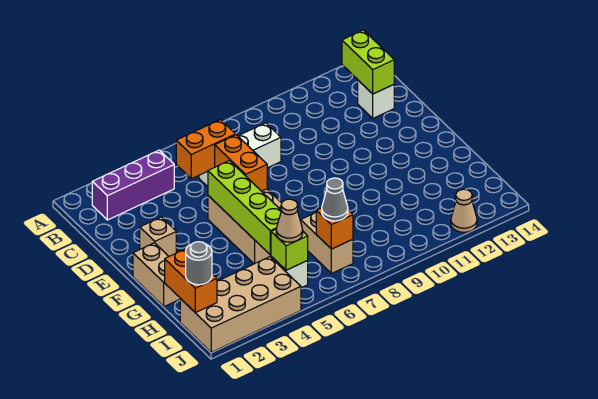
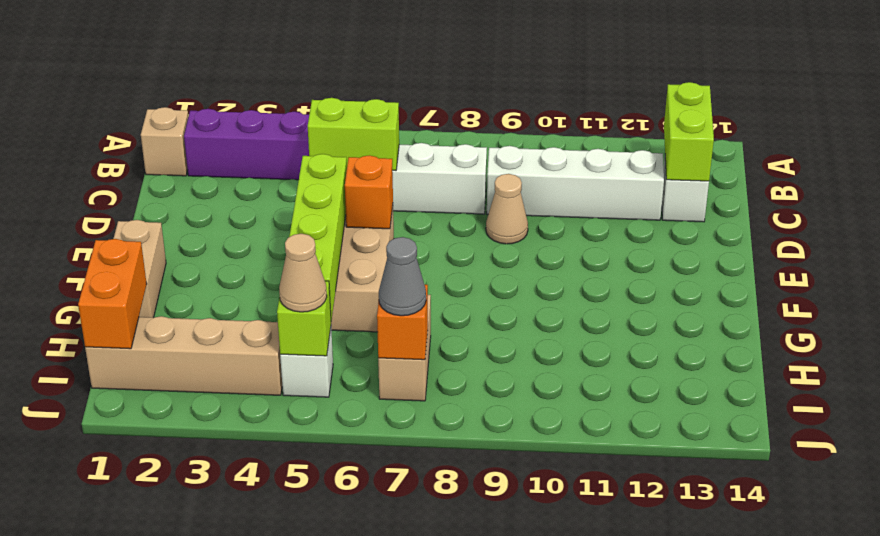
orange 1x2 brick [176,120,236,179] -> lime 1x2 brick [308,98,399,170]
none -> white 1x4 brick [487,146,664,220]
orange 1x2 brick [215,135,267,191] -> orange 1x1 brick [345,155,393,229]
tan 1x1 brick [140,217,176,256] -> tan 1x1 brick moved to [141,107,188,176]
tan 2x4 brick [180,257,301,352] -> tan 1x4 brick [85,316,282,395]
grey 1x1 round brick [186,242,212,285] -> none
tan 1x1 cone [451,189,477,232] -> tan 1x1 cone moved to [486,174,528,244]

